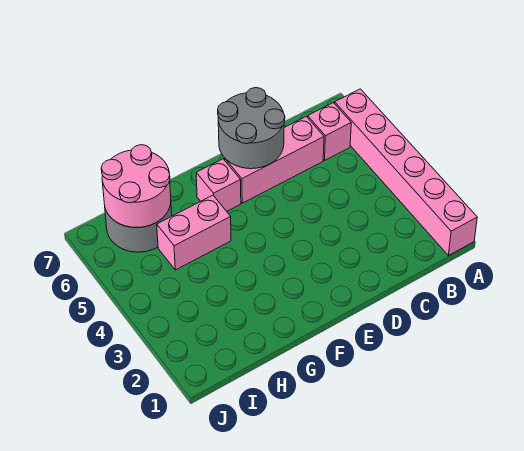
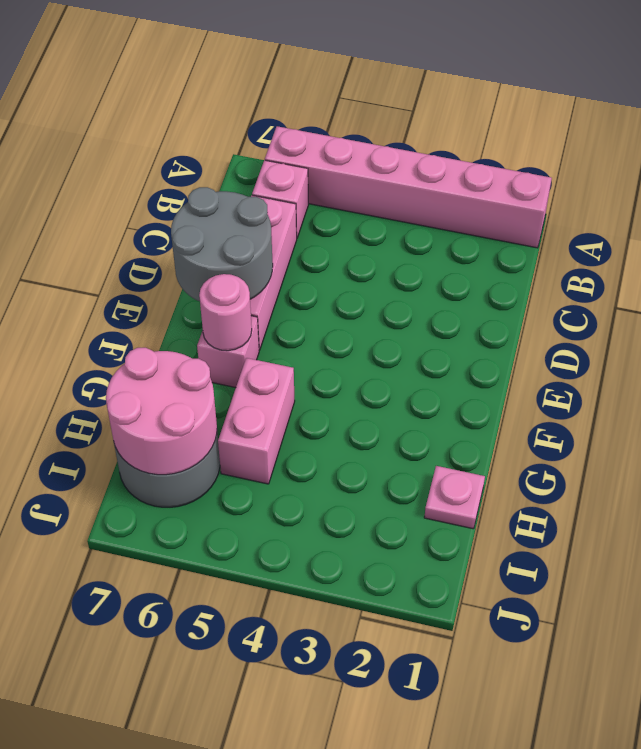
none -> pink 1x1 round brick [199,274,252,351]
none -> pink 1x1 plate [424,466,485,529]

